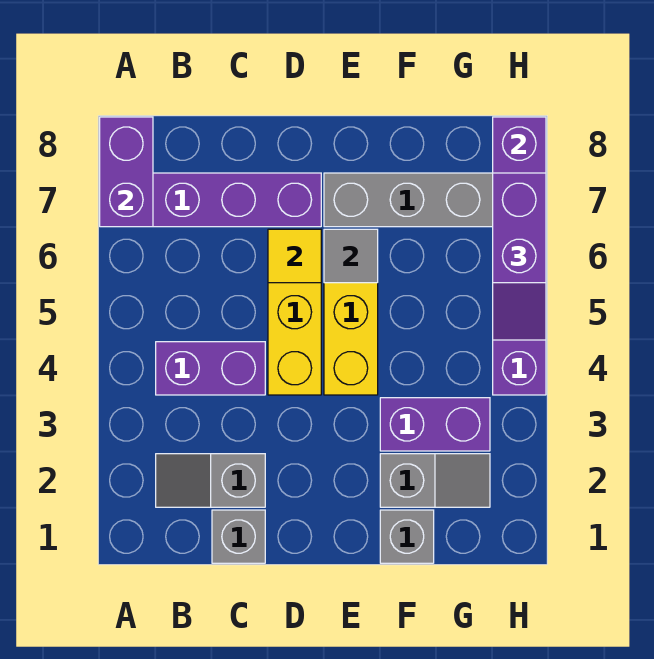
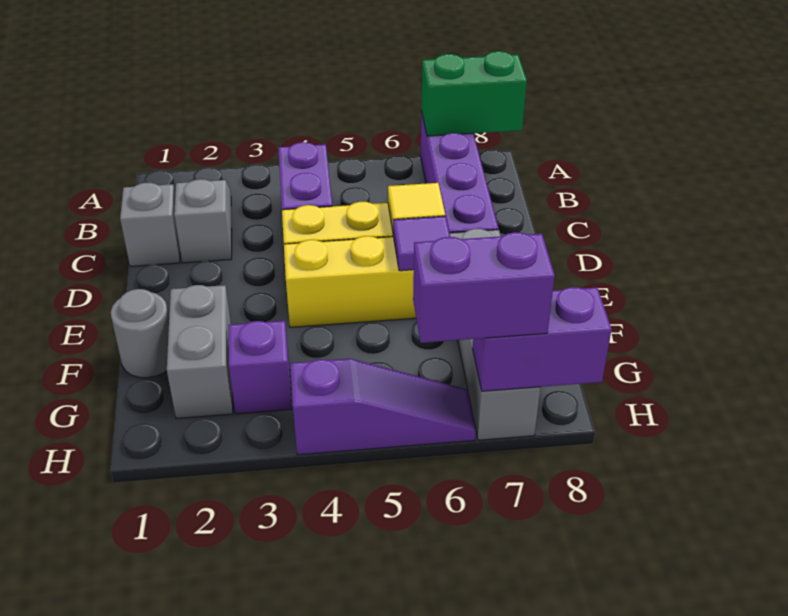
purple 1x2 brick [100,117,153,227] -> green 1x2 brick [421,51,527,136]
grey 1x1 tile [324,229,378,283] -> purple 1x1 tile [393,216,450,271]
grey 1x1 brick [380,510,434,563] -> grey 1x1 round brick [111,289,169,378]
grey 1x2 slope [380,454,490,507] -> grey 1x2 brick [167,285,233,419]
purple 1x2 brick [380,398,490,451] -> purple 1x1 brick [229,321,292,414]

